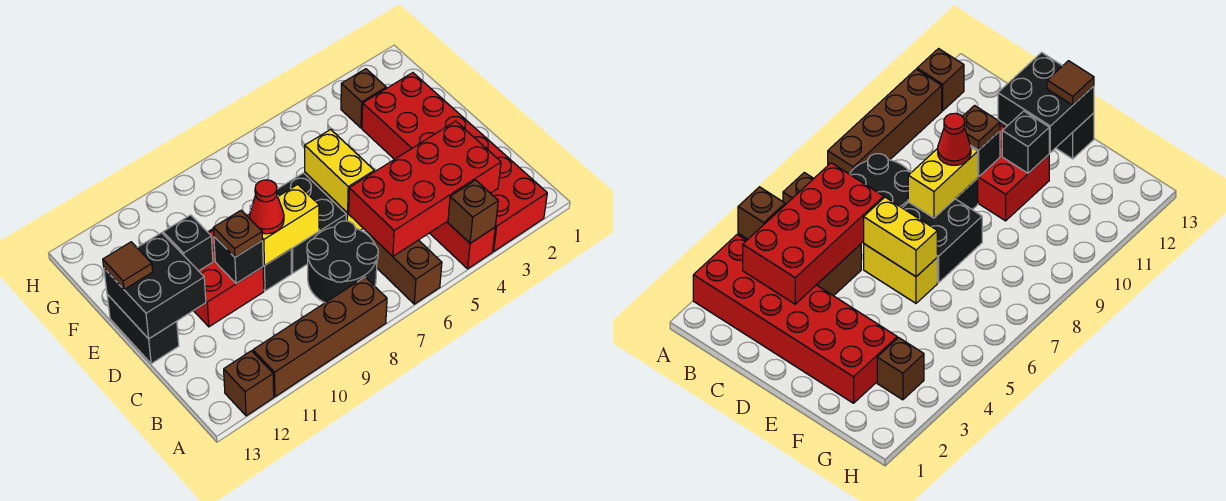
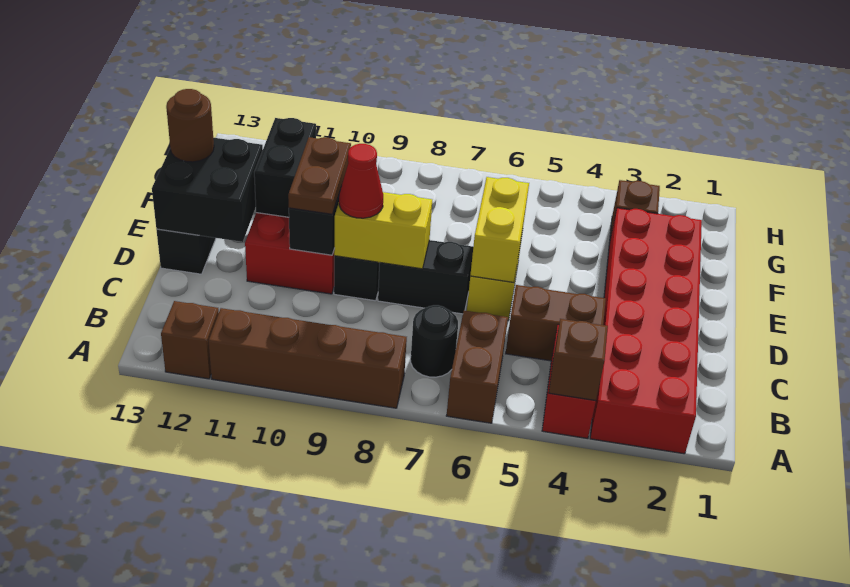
red 2x4 brick [349,121,501,256] -> none
black 2x2 round brick [307,221,378,303] -> black 1x1 round brick [411,305,458,377]
black 2x2 brick [250,173,346,273] -> black 1x2 brick [378,240,473,314]
brown 1x1 plate [213,211,262,257] -> brown 1x2 plate [288,137,351,214]
black 1x1 brick [163,215,213,271] -> black 1x2 brick [254,118,316,217]
brown 1x1 tile [103,242,153,289] -> brown 1x1 round brick [166,89,214,162]

